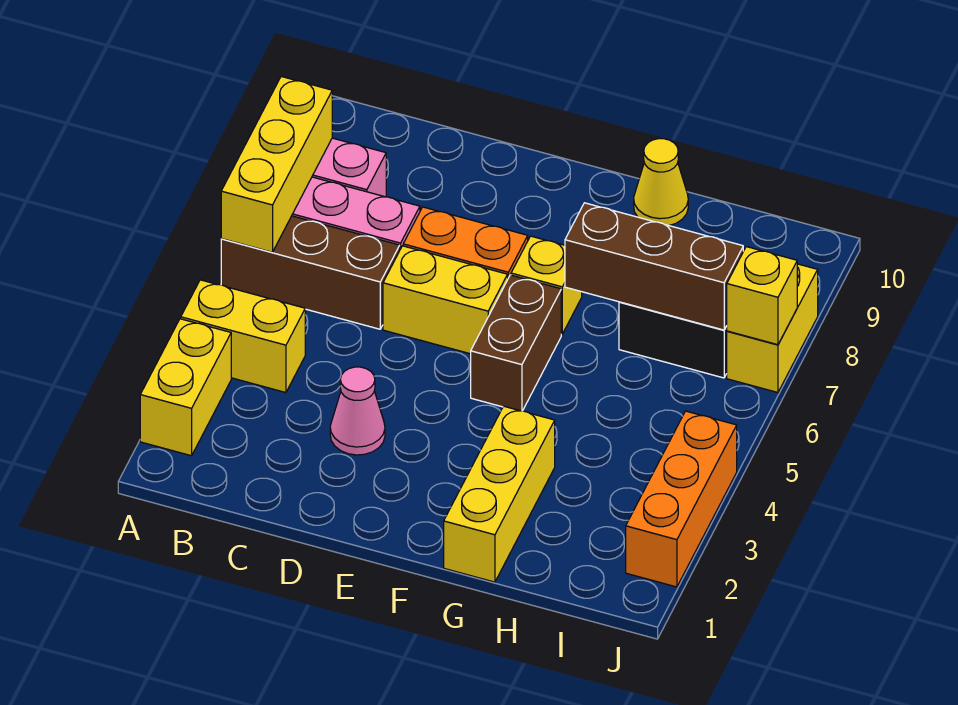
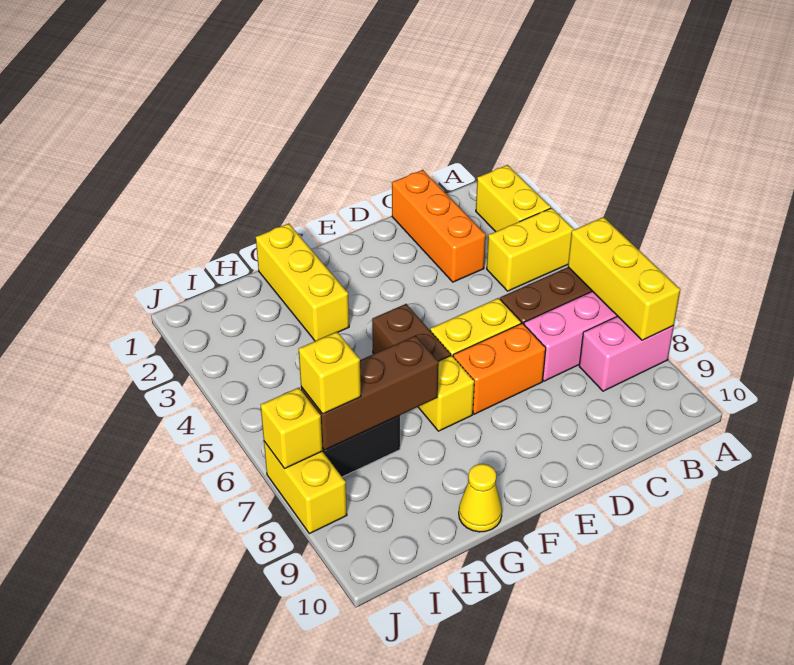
pink 1x1 cone [330,367,385,455] -> none
none -> yellow 1x1 brick [299,332,361,414]
orange 1x3 brick [626,411,737,587] -> orange 1x3 brick moved to [392,170,486,282]

